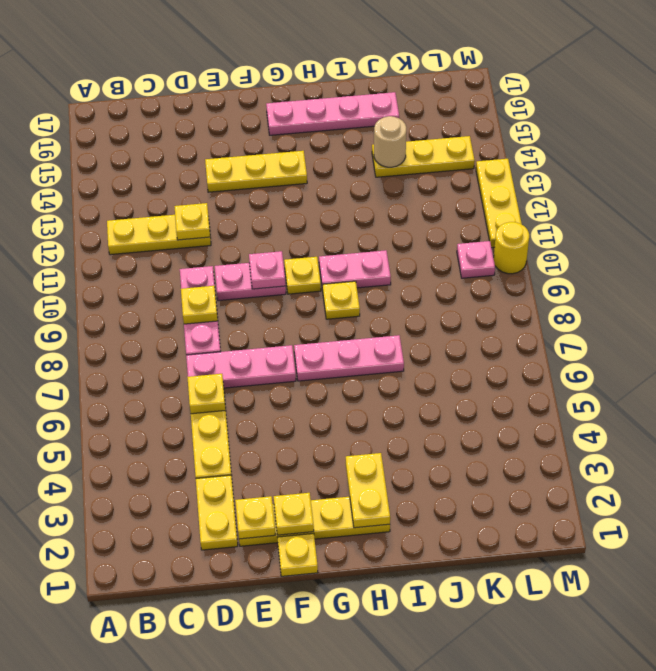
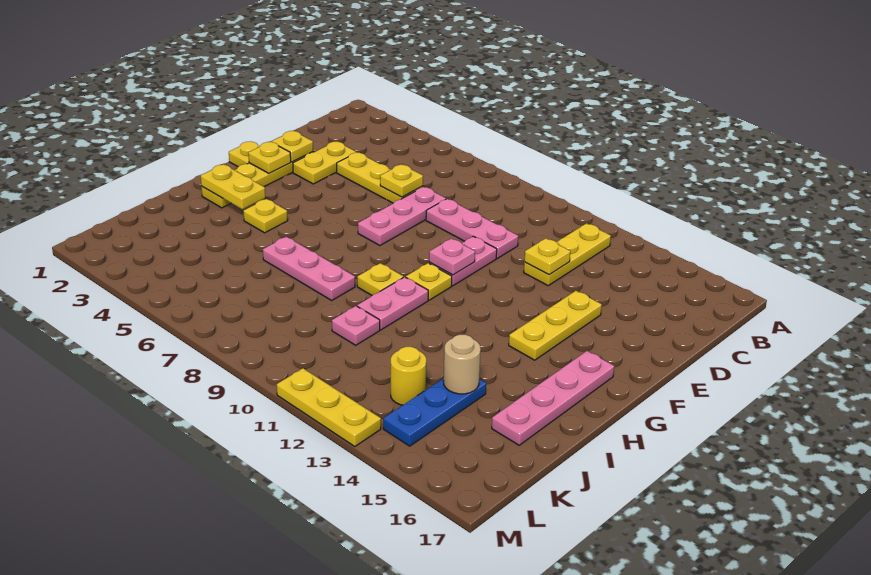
yellow 1x2 plate [196,475,238,550] -> yellow 1x2 plate turned to [293,142,356,184]
yellow 1x1 plate [181,286,218,324] -> yellow 1x1 plate moved to [244,199,288,233]
pink 1x3 plate [294,335,404,381] -> pink 1x3 plate turned to [263,237,355,300]
yellow 1x3 plate [372,136,475,177] -> blue 1x3 plate [383,378,486,446]
pink 1x1 plate [457,241,495,278] -> pink 1x1 plate moved to [332,306,380,345]
yellow 1x1 round brick [494,222,529,274] -> yellow 1x1 round brick moved to [391,347,426,405]

